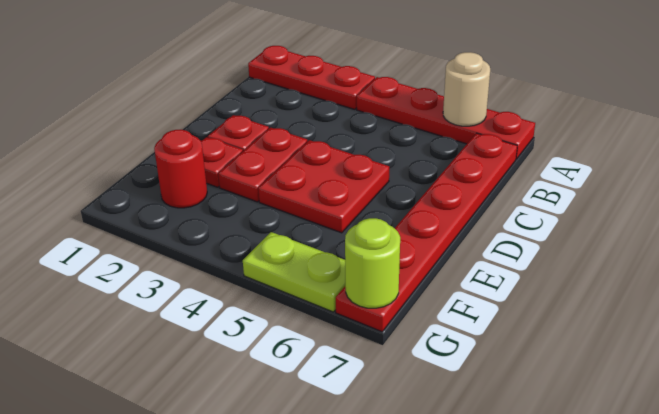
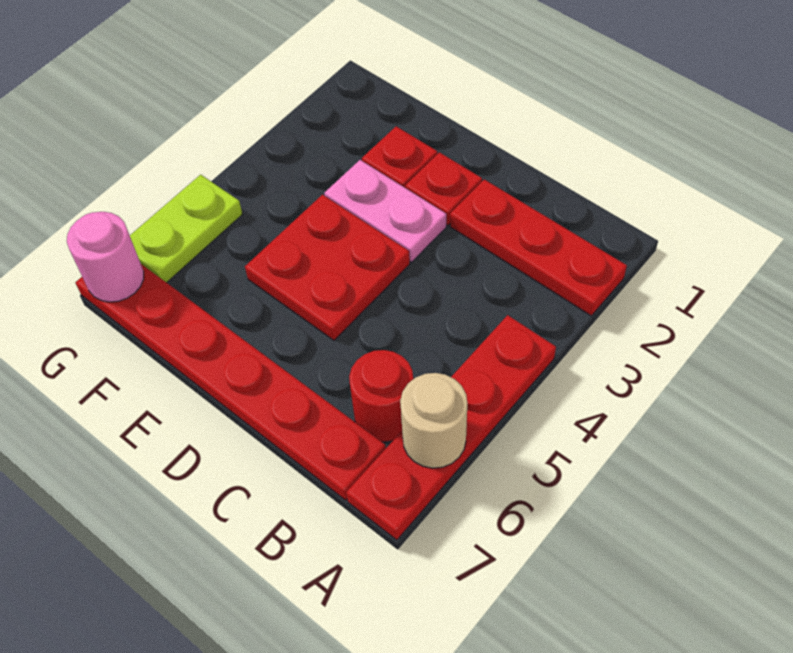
red 1x3 plate [248,46,375,109] -> red 1x3 plate turned to [450,179,627,316]
red 1x2 plate [218,127,307,202] -> pink 1x2 plate [324,160,446,262]
red 1x1 round brick [154,130,207,208] -> red 1x1 round brick moved to [349,350,413,442]
lime 1x1 round brick [345,218,400,308] -> pink 1x1 round brick [67,212,144,302]

